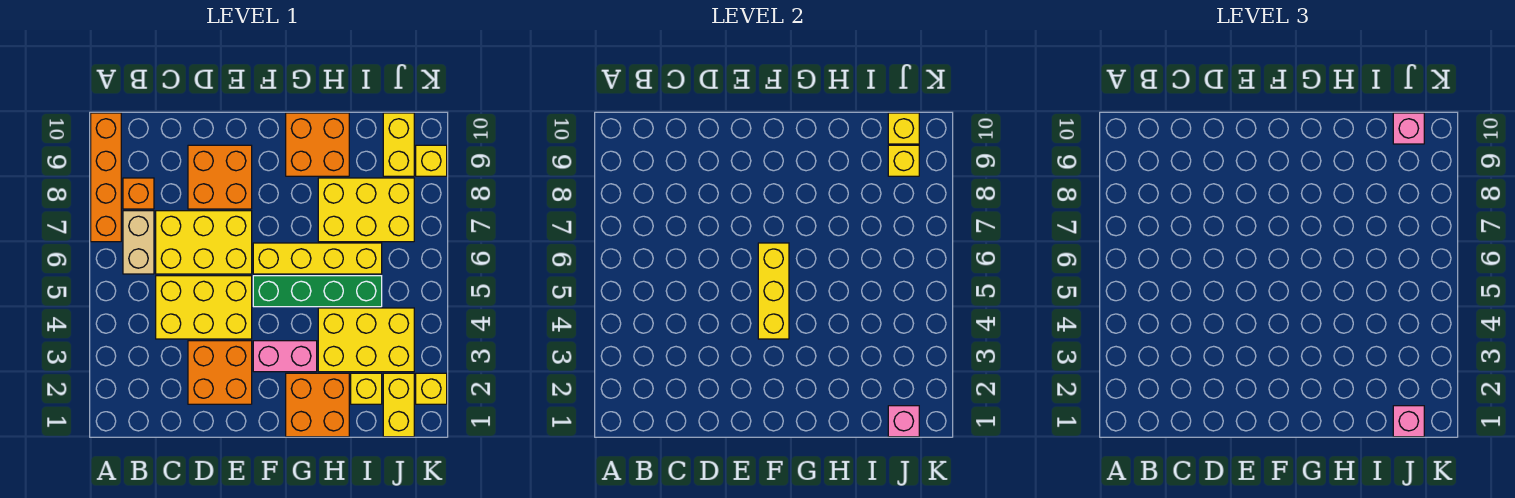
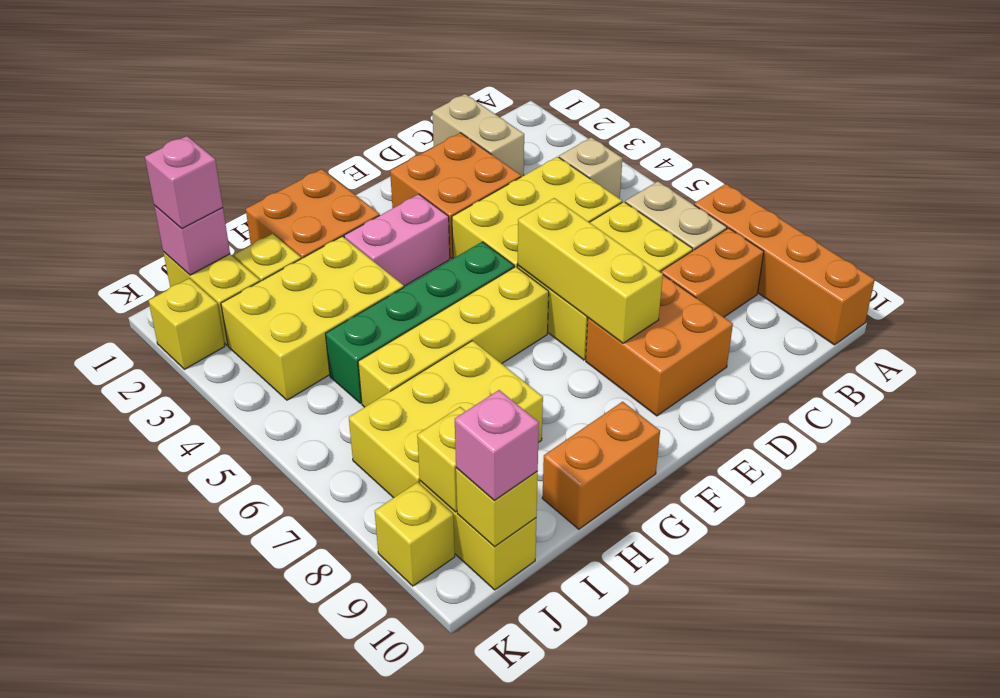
none -> tan 1x1 brick [559,137,622,199]
orange 1x1 brick [123,178,154,209] -> orange 1x2 brick [661,228,764,317]
none -> tan 1x2 brick [432,94,524,177]
yellow 1x3 brick [758,243,789,339] -> yellow 1x3 brick moved to [518,198,663,343]
orange 2x2 brick [286,113,349,176] -> orange 1x2 brick [542,402,660,529]

